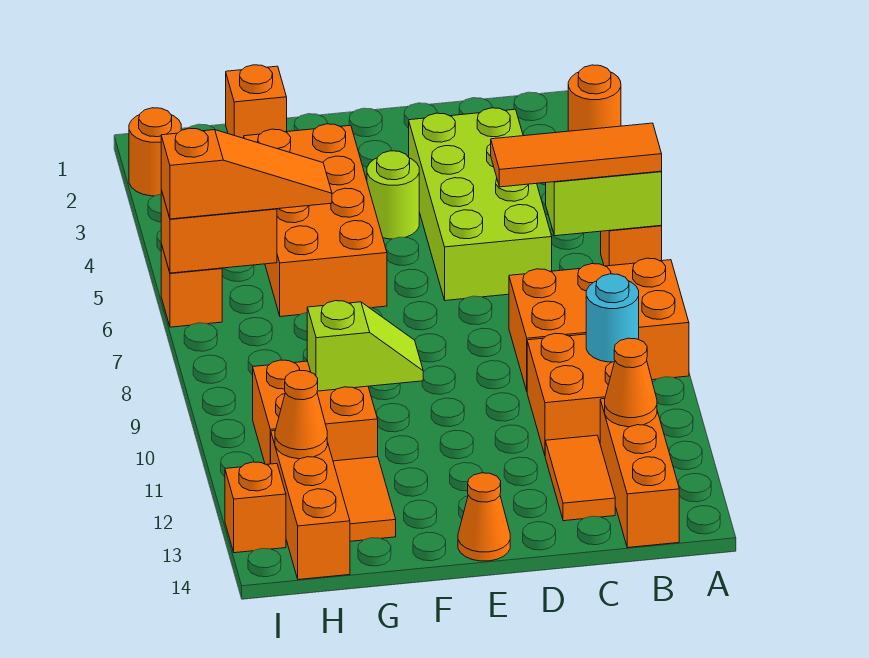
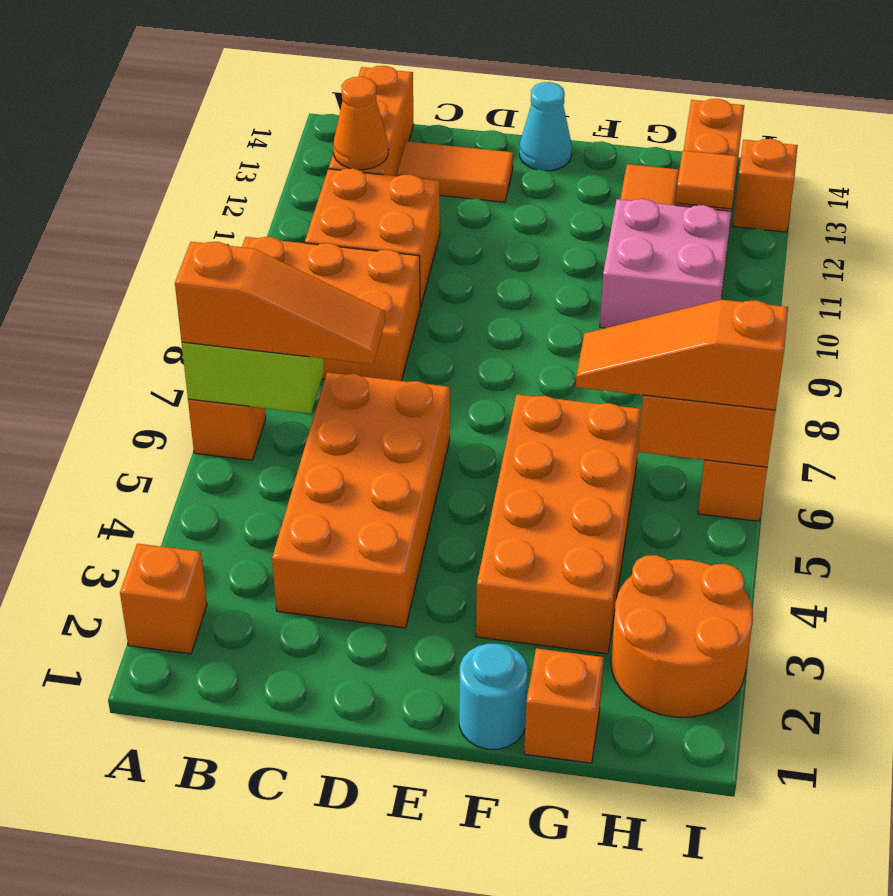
orange 1x1 round brick [568,65,621,131] -> orange 1x1 brick [120,544,207,654]
orange 1x3 tile [491,123,662,187] -> orange 1x3 slope [175,242,385,364]
cyan 1x1 round brick [586,274,639,362] -> cyan 1x1 round brick moved to [459,644,528,749]
lime 2x4 brick [409,108,552,301] -> orange 2x4 brick [272,373,450,628]
orange 1x2 tile [545,435,615,521] -> orange 1x2 tile turned to [397,141,513,202]
lime 1x1 round brick [367,151,419,239] -> none
orange 1x1 cone [458,473,510,561] -> cyan 1x1 cone [520,82,572,171]
lime 1x2 slope [307,301,423,391] -> none
orange 2x2 brick [253,360,378,465] -> pink 2x2 brick [600,199,731,328]
orange 1x1 cone [275,370,327,459] -> orange 1x1 tile [676,151,738,209]
orange 1x1 round brick [129,108,181,196] -> orange 2x2 round brick [611,555,753,717]

